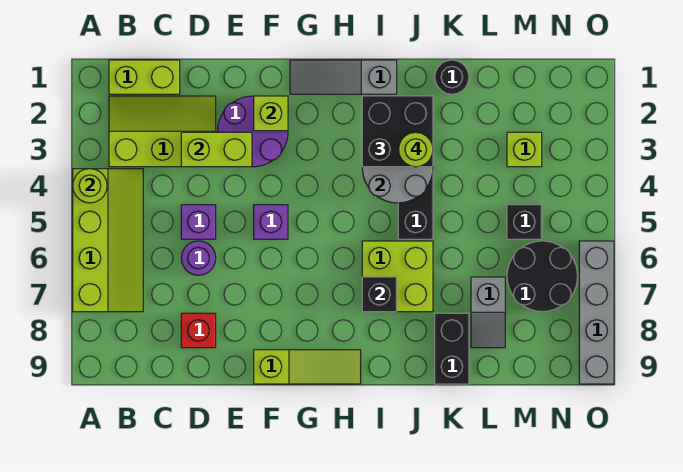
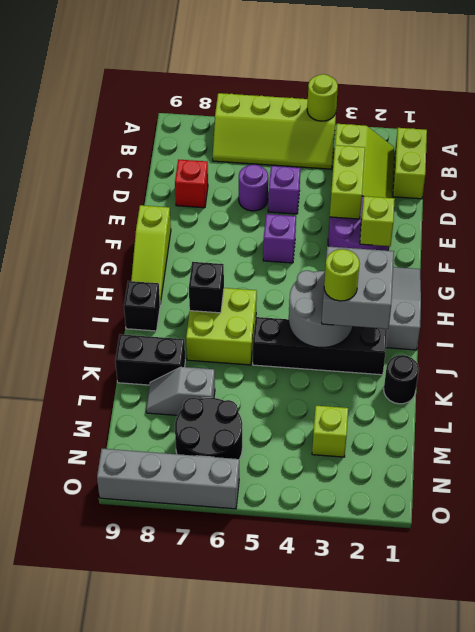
black 2x2 brick [362,96,433,167] -> grey 2x2 brick [322,246,394,329]
black 1x1 brick [507,205,542,239] -> black 1x1 brick moved to [124,281,160,331]

